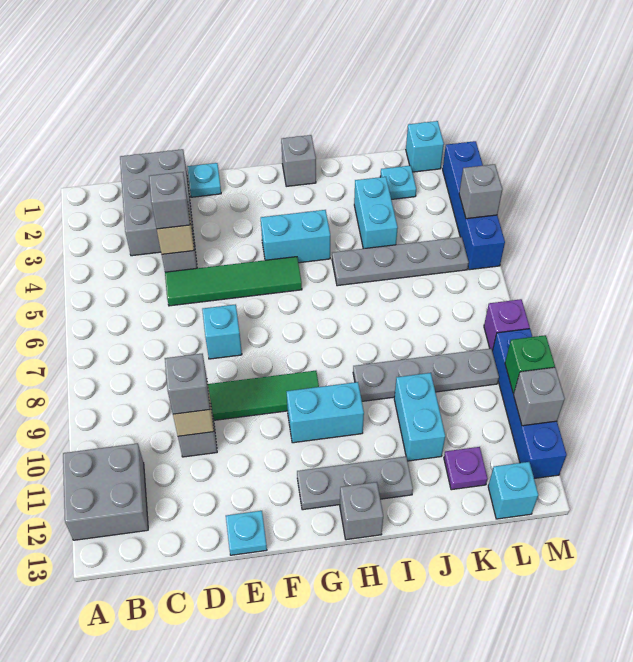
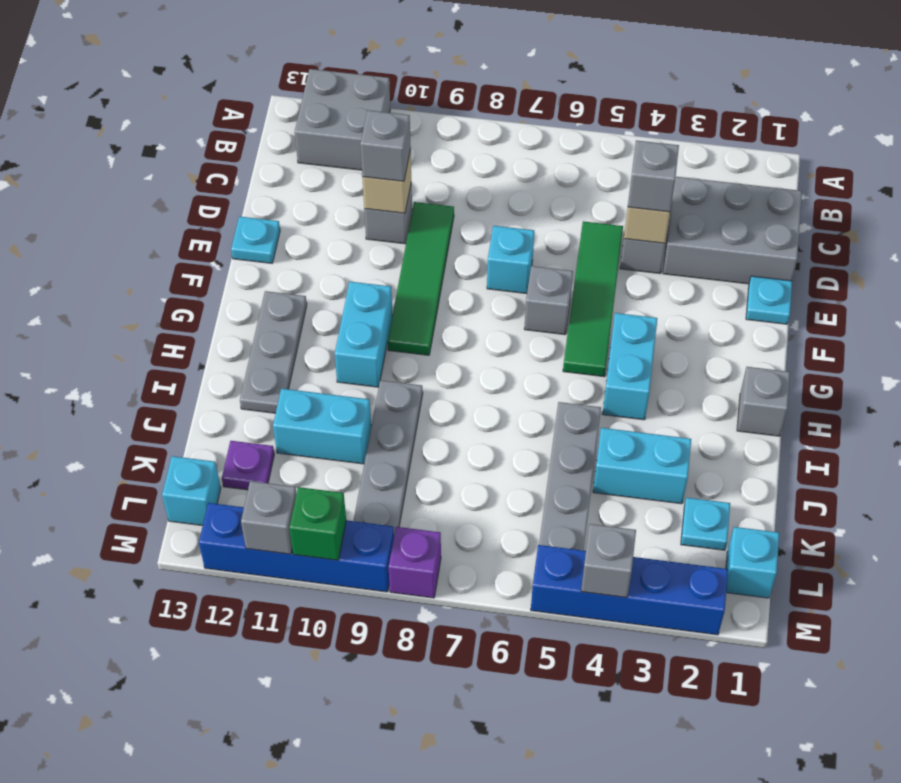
grey 1x1 brick [340,482,383,540] -> grey 1x1 brick moved to [524,266,573,335]

